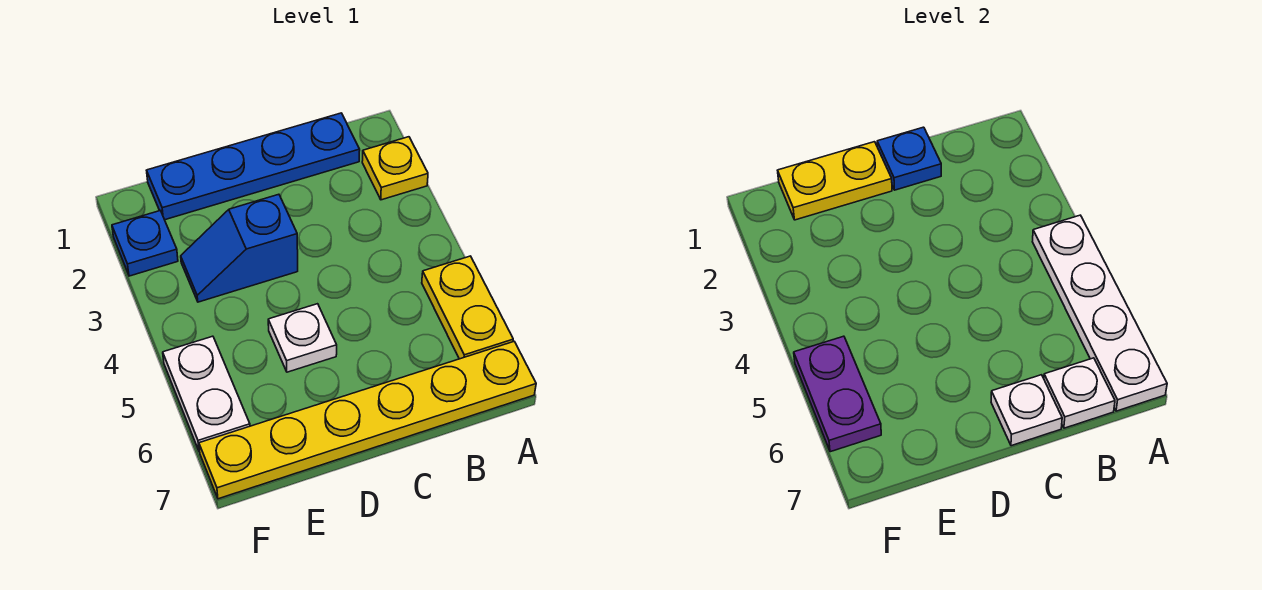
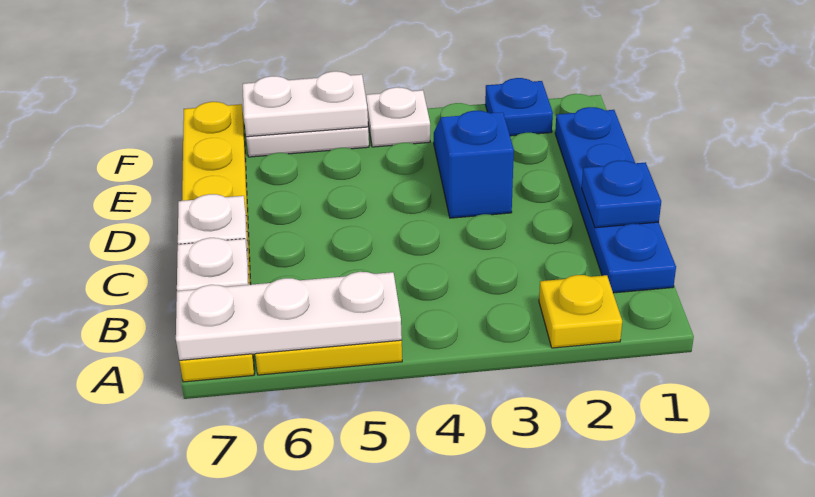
white 1x4 plate [1032,215,1167,411] -> white 1x3 plate [176,272,402,360]
yellow 1x2 plate [777,142,892,220] -> none
white 1x1 plate [268,304,337,372] -> white 1x1 plate moved to [366,87,430,147]
purple 1x2 plate [794,336,881,452] -> white 1x2 plate [243,71,368,137]

